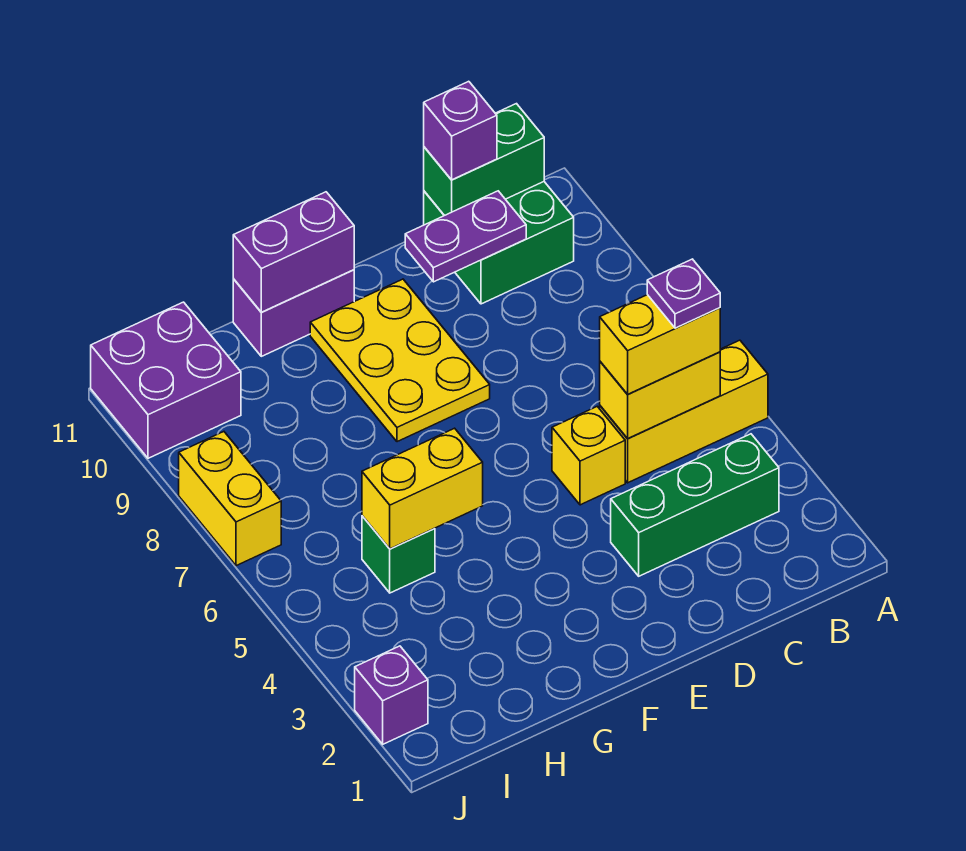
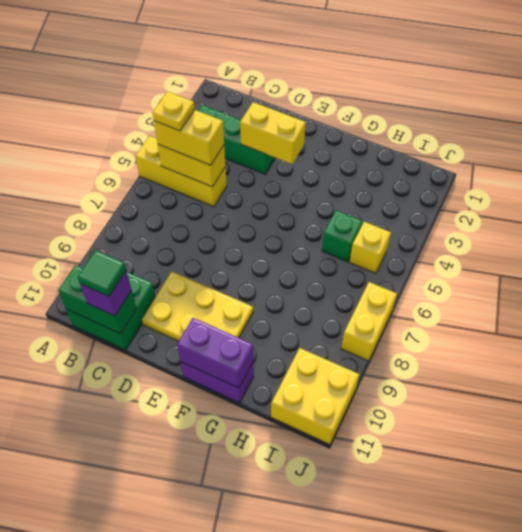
purple 1x1 plate [647,259,720,328] -> yellow 1x1 plate [153,91,195,131]
purple 1x2 plate [405,191,526,282] -> none
none -> green 1x1 tile [78,250,126,297]
yellow 1x1 brick [552,406,625,505] -> yellow 1x1 brick moved to [349,222,391,273]
yellow 2x3 plate [310,279,490,442] -> yellow 2x3 plate turned to [142,272,253,341]
yellow 1x2 brick [362,428,483,549] -> yellow 1x2 brick moved to [240,102,306,164]
purple 2x2 brick [91,302,241,458] -> yellow 2x2 brick [271,348,359,445]
purple 1x1 brick [355,646,428,744] -> none

